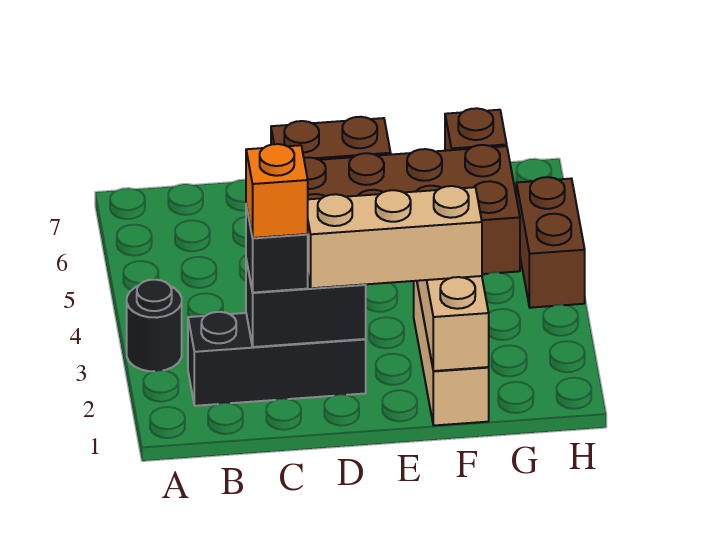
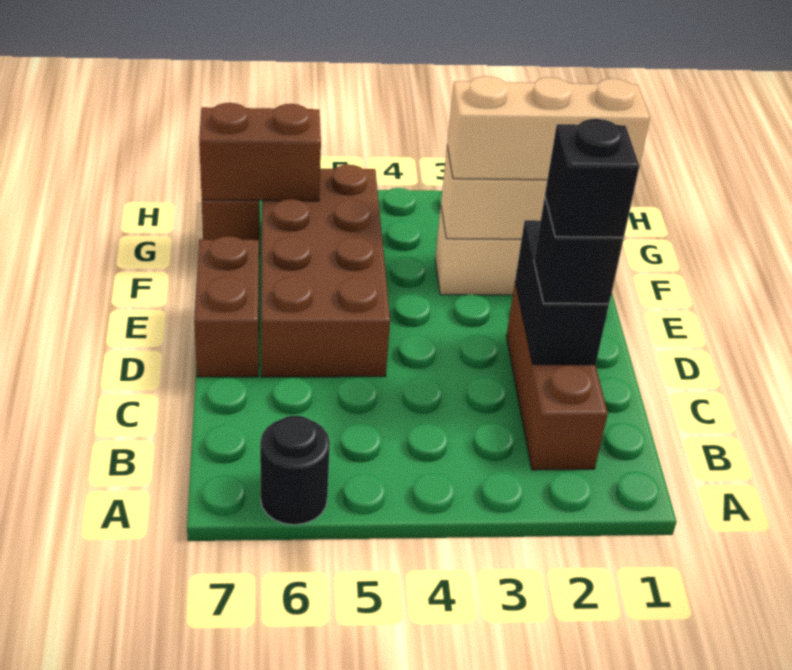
black 1x1 round brick [127,280,182,371] -> black 1x1 round brick moved to [260,416,330,525]
black 1x3 brick [188,312,366,406] -> brown 1x3 brick [506,282,608,470]
orange 1x1 brick [246,144,308,238] -> black 1x1 brick [545,119,639,237]
tan 1x3 brick [308,186,482,288] -> tan 1x3 brick turned to [447,76,650,180]
brown 1x2 brick [516,177,585,308] -> brown 1x2 brick moved to [199,103,321,201]

